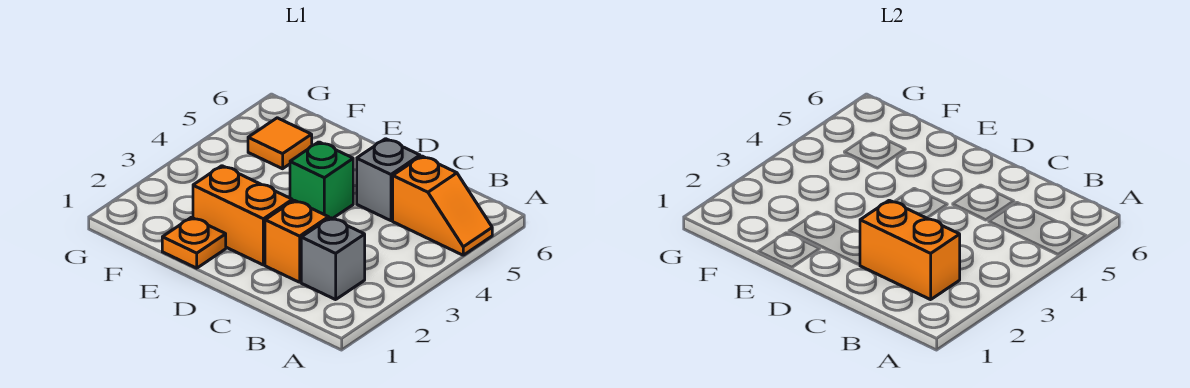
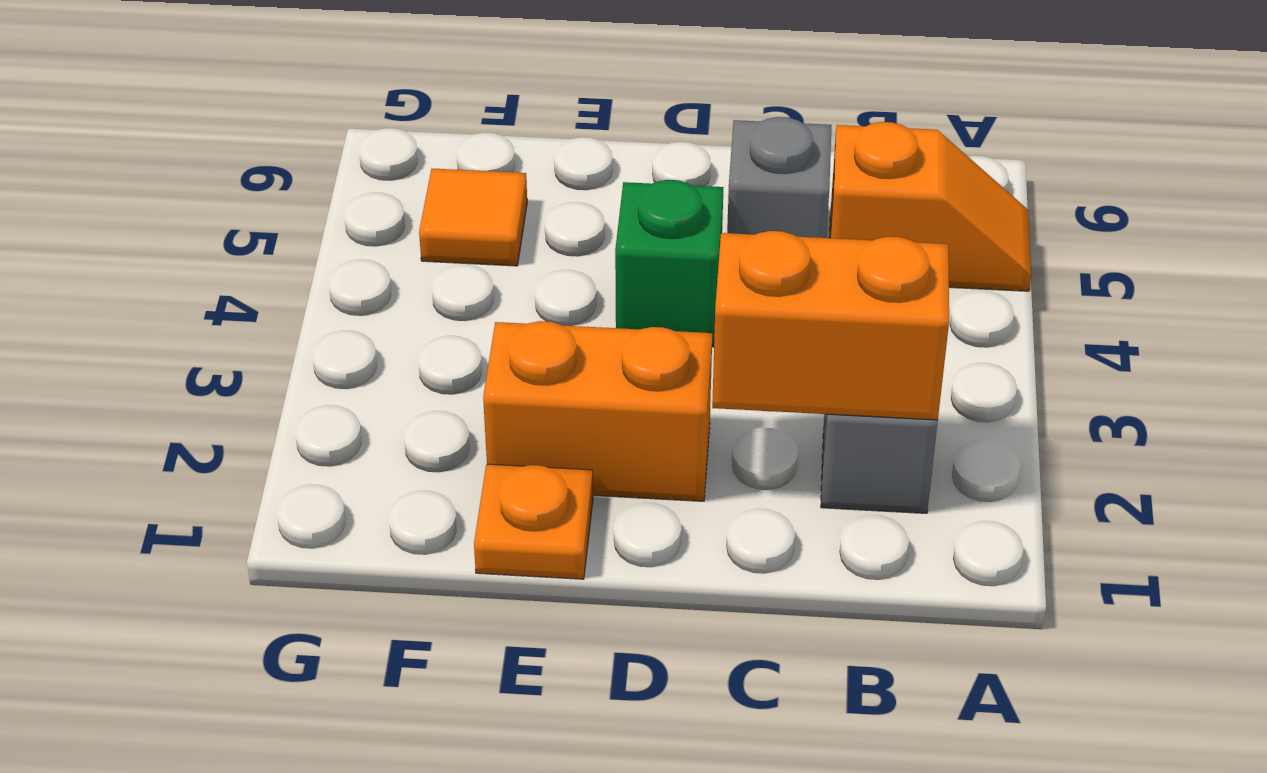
orange 1x1 brick [265,200,329,282] -> none

